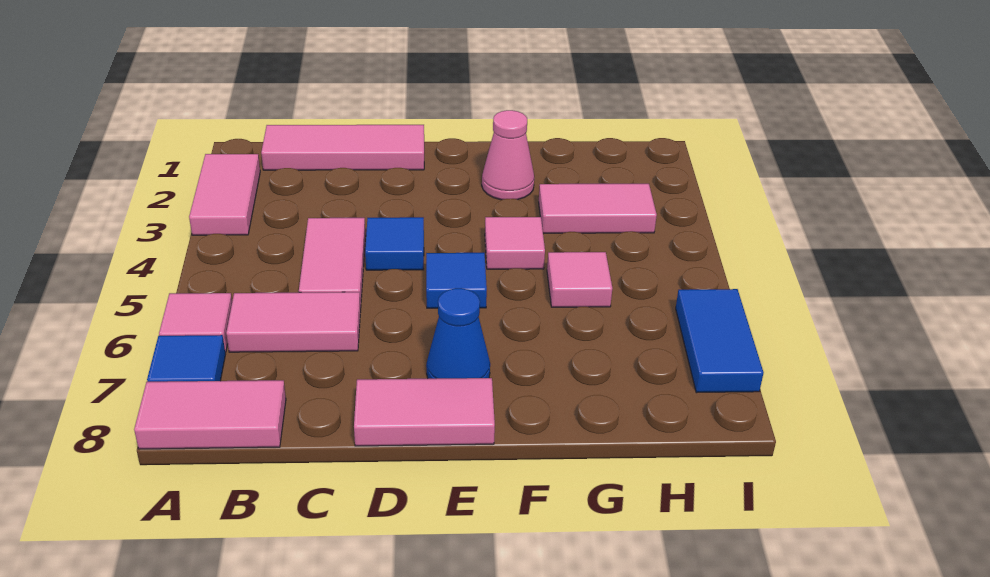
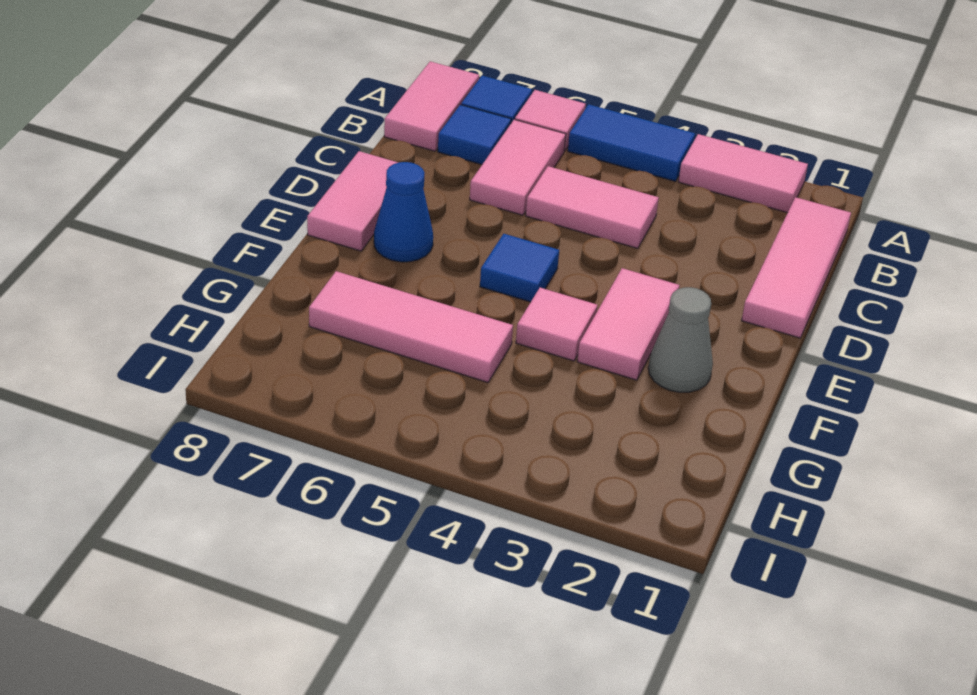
blue 1x1 tile [365,217,424,270] -> blue 1x1 tile moved to [438,105,511,165]
pink 1x1 cone [482,110,534,200] -> grey 1x1 cone [648,287,713,392]
pink 1x2 tile [539,184,657,233] -> pink 1x2 tile moved to [577,268,679,380]
pink 1x1 tile [547,252,612,307] -> pink 1x3 tile [309,271,513,382]
blue 1x2 tile [676,289,764,393] -> blue 1x2 tile moved to [568,104,695,181]

